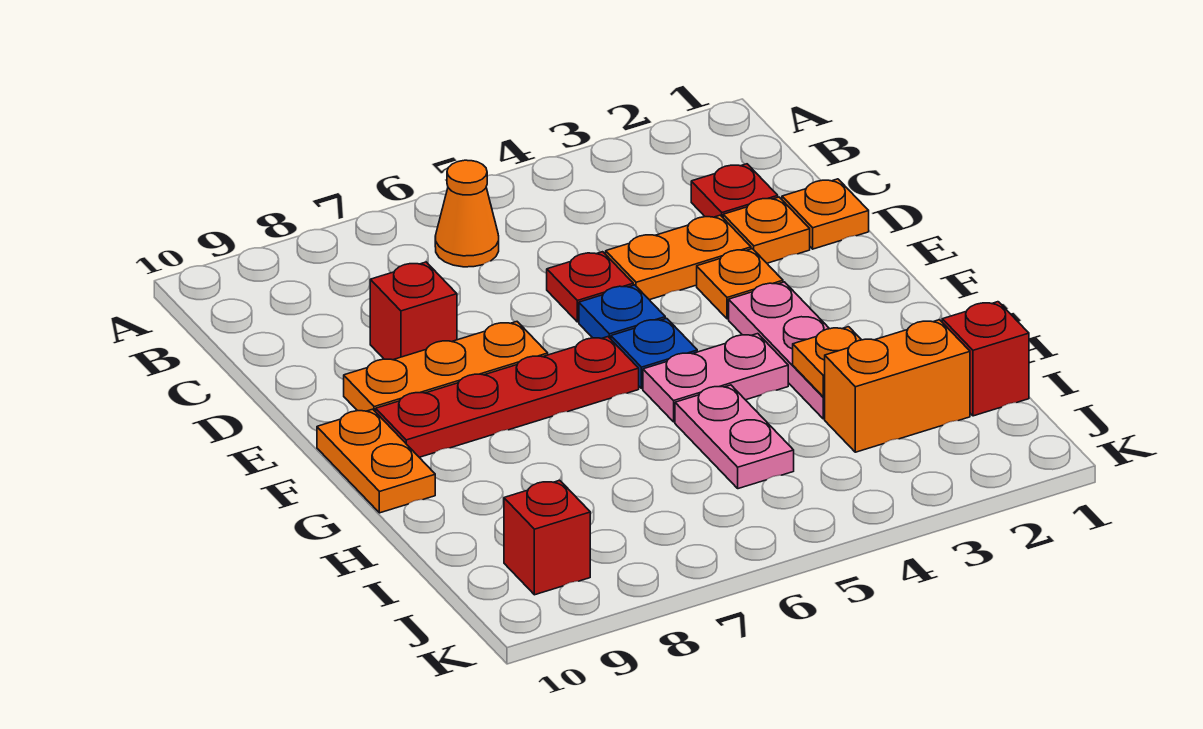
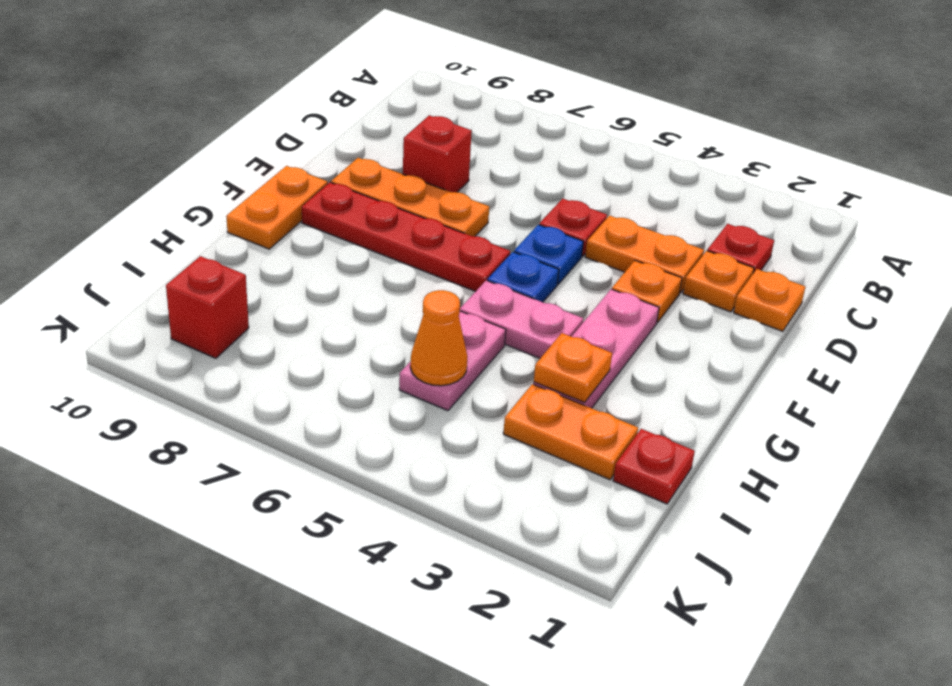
orange 1x1 cone [435,160,499,267] -> orange 1x1 cone moved to [410,290,468,386]
red 1x1 brick [942,302,1029,416] -> red 1x1 plate [613,429,695,504]
orange 1x2 brick [825,320,970,452] -> orange 1x2 plate [503,384,638,480]

